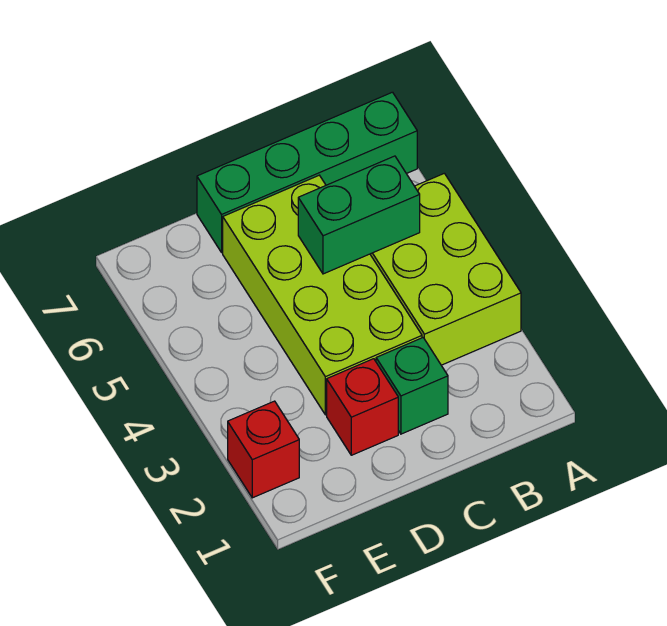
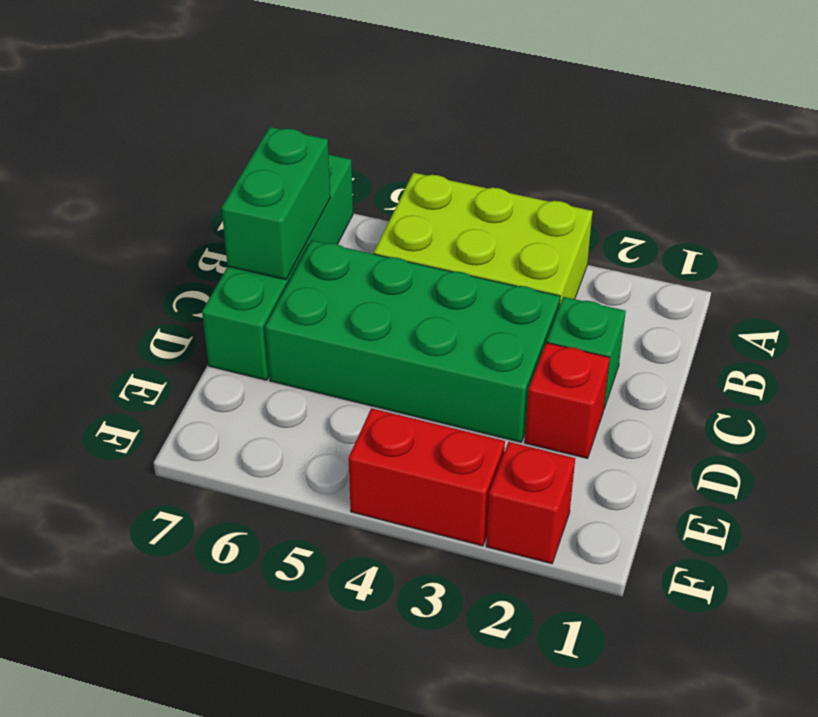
green 1x2 brick [298,156,420,274] -> green 1x2 brick moved to [221,127,330,280]
lime 2x4 brick [223,175,422,415] -> green 2x4 brick [265,240,560,442]
none -> red 1x2 brick [349,408,505,546]

